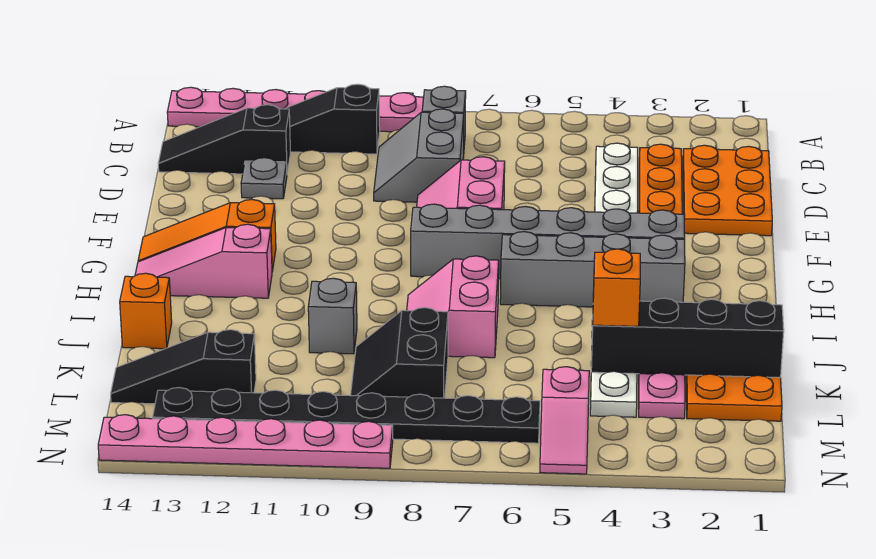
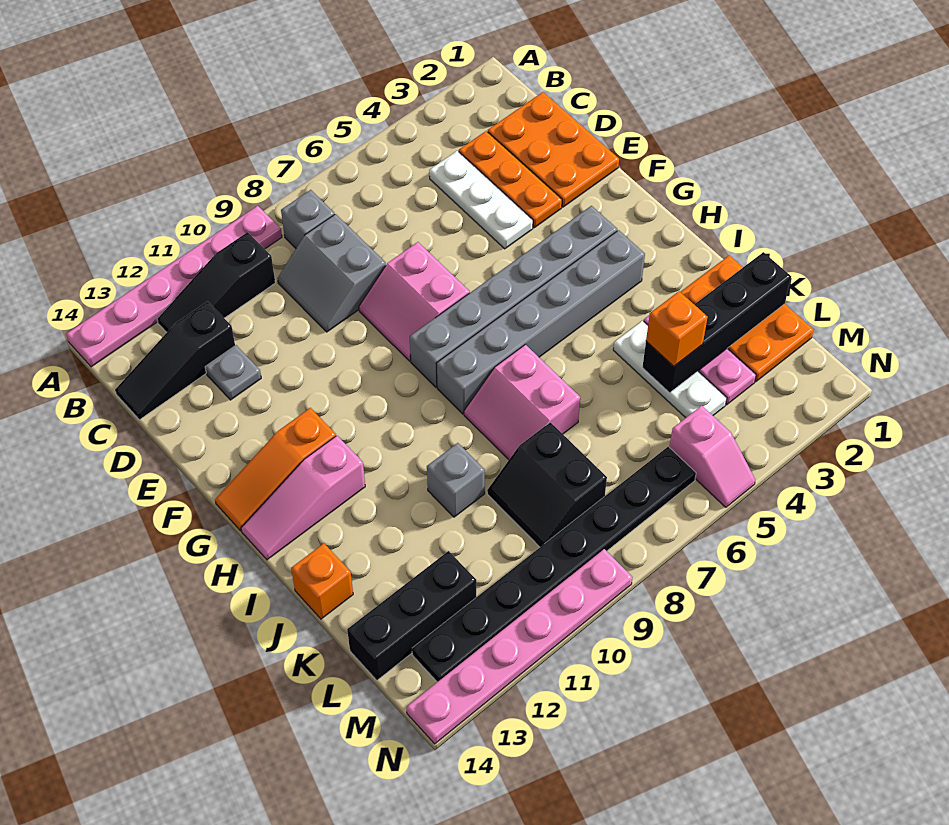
grey 1x4 brick [500,232,685,307] -> grey 1x6 brick [436,230,645,414]
black 1x3 slope [111,330,256,404] -> black 1x3 brick [347,551,476,680]

